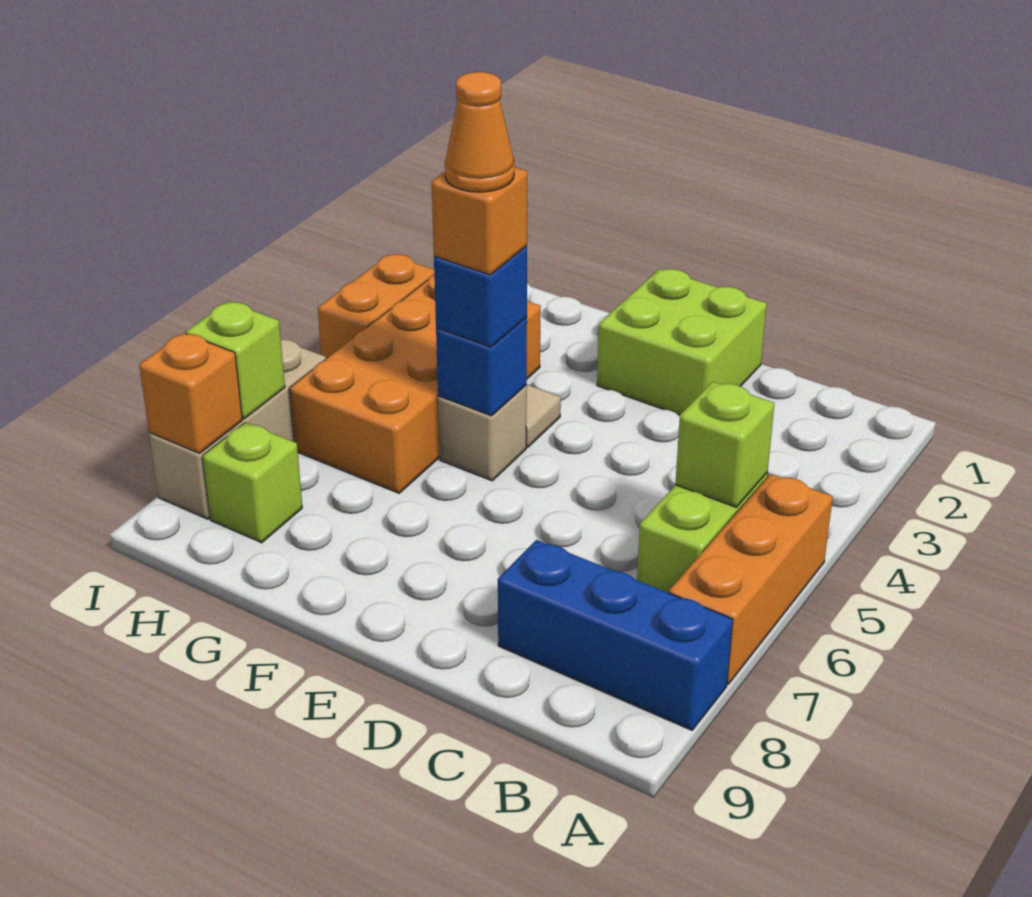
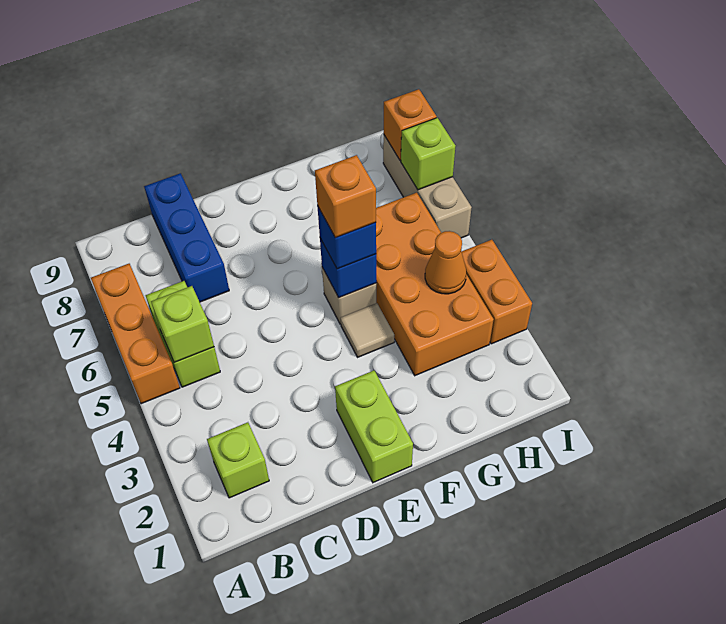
blue 1x3 brick [498,540,733,730] -> blue 1x3 brick turned to [144,173,229,302]
lime 2x2 brick [597,269,767,415] -> lime 1x2 brick [335,371,413,483]
orange 1x1 cone [445,72,514,192] -> orange 1x1 cone moved to [425,231,466,294]
lime 1x1 brick [203,422,302,543] -> lime 1x1 brick moved to [207,422,269,498]

